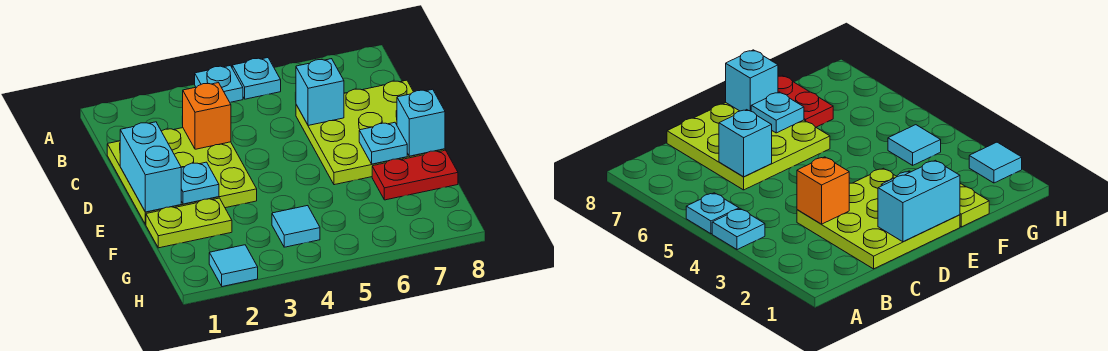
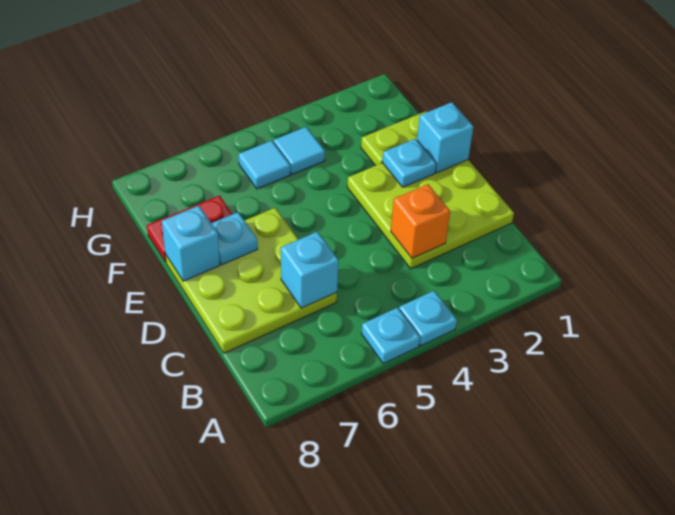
cyan 1x2 brick [120,122,181,212] -> cyan 1x1 brick [417,102,473,173]
cyan 1x1 tile [209,245,258,287] -> cyan 1x1 tile moved to [239,141,290,189]

